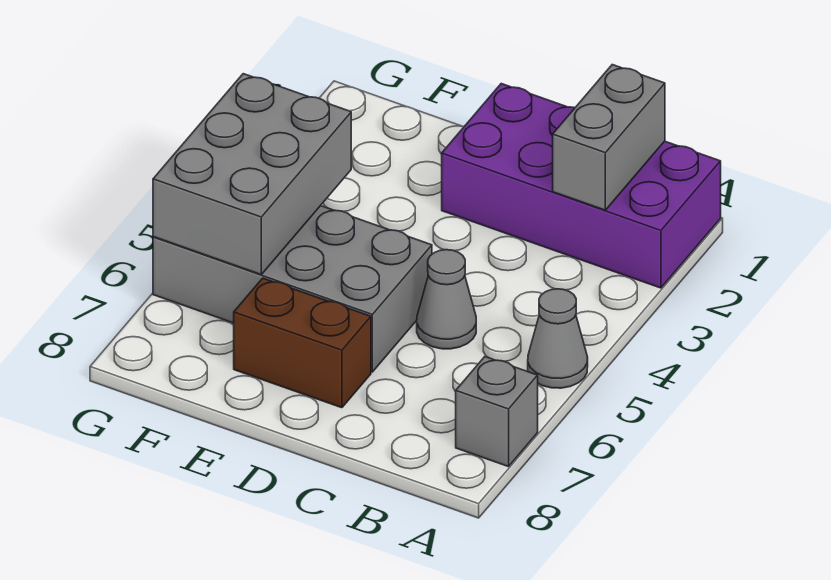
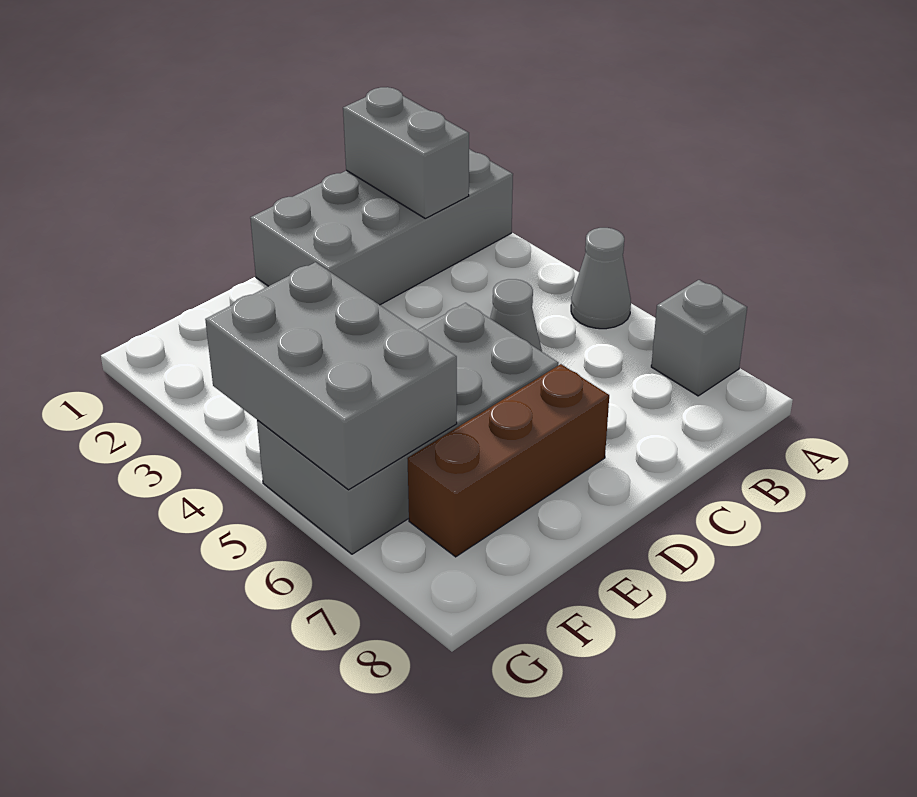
purple 2x4 brick [442,84,721,288] -> grey 2x4 brick [250,149,513,305]
brown 1x2 brick [234,278,371,408] -> brown 1x3 brick [407,364,609,557]

